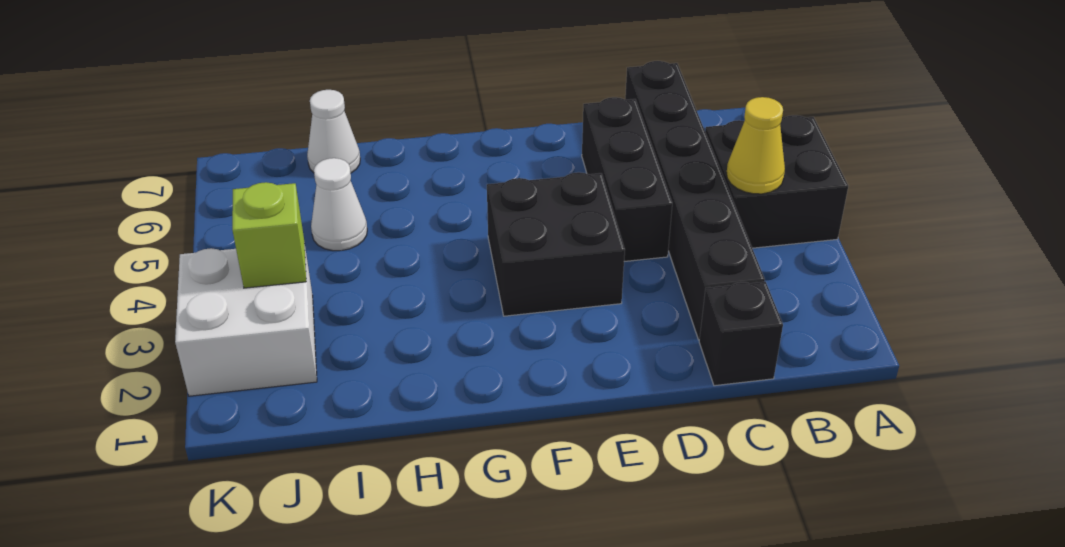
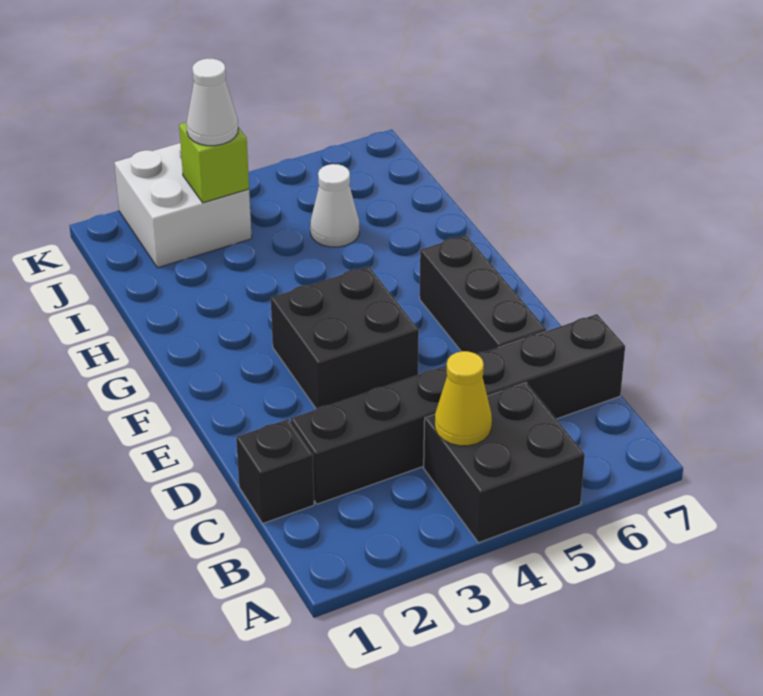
black 1x3 brick [582,97,672,261] -> black 1x3 brick turned to [420,235,546,354]
white 1x1 cone [307,90,360,173] -> white 1x1 cone moved to [186,59,238,146]

